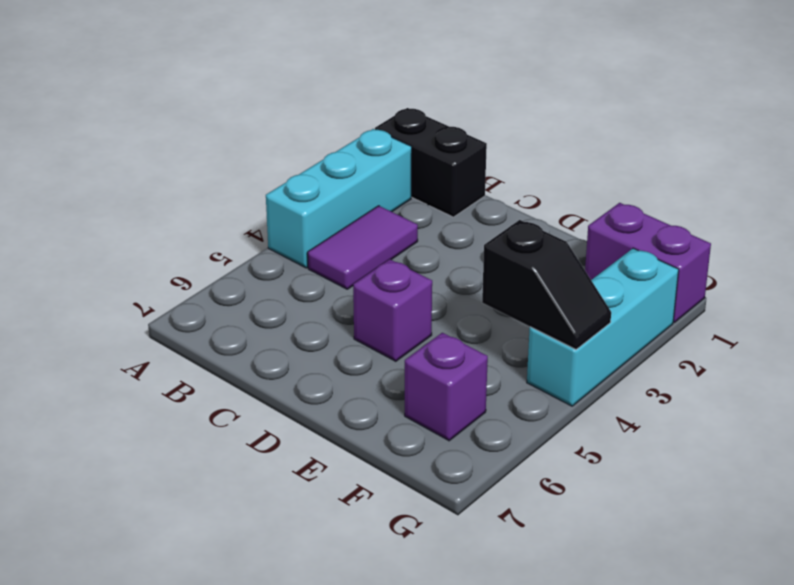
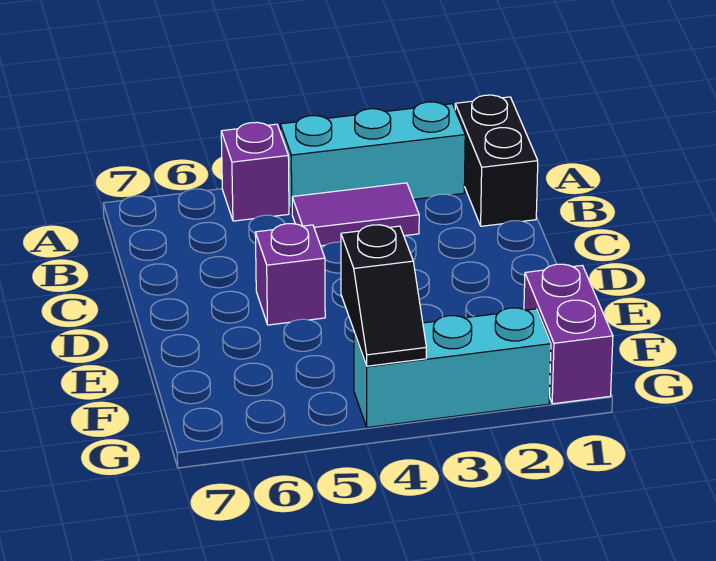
purple 1x1 brick [405,333,488,441] -> purple 1x1 brick moved to [221,122,289,221]

